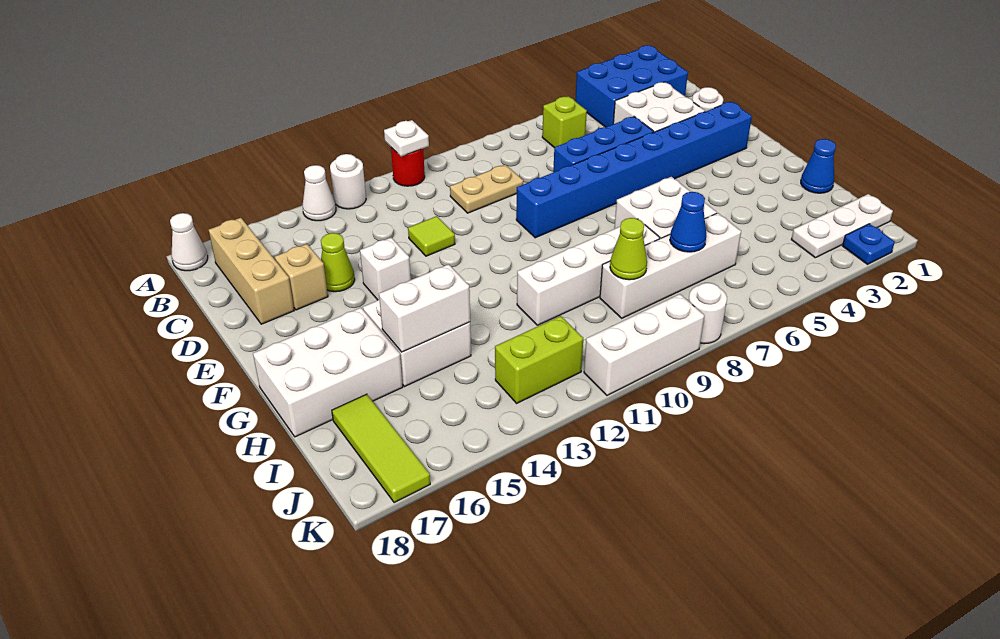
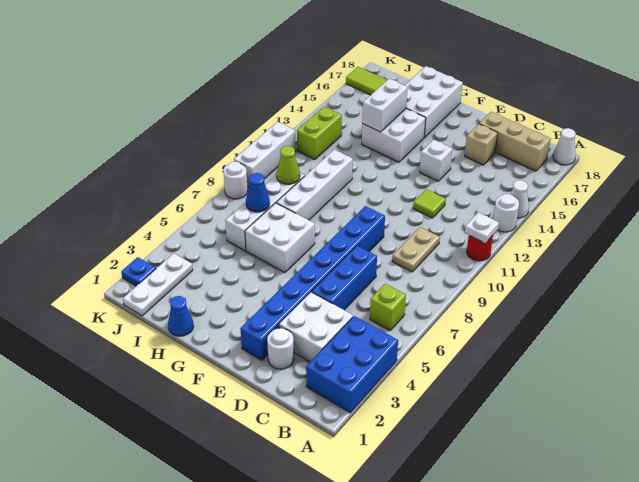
lime 1x1 cone [321,233,355,292] -> none

